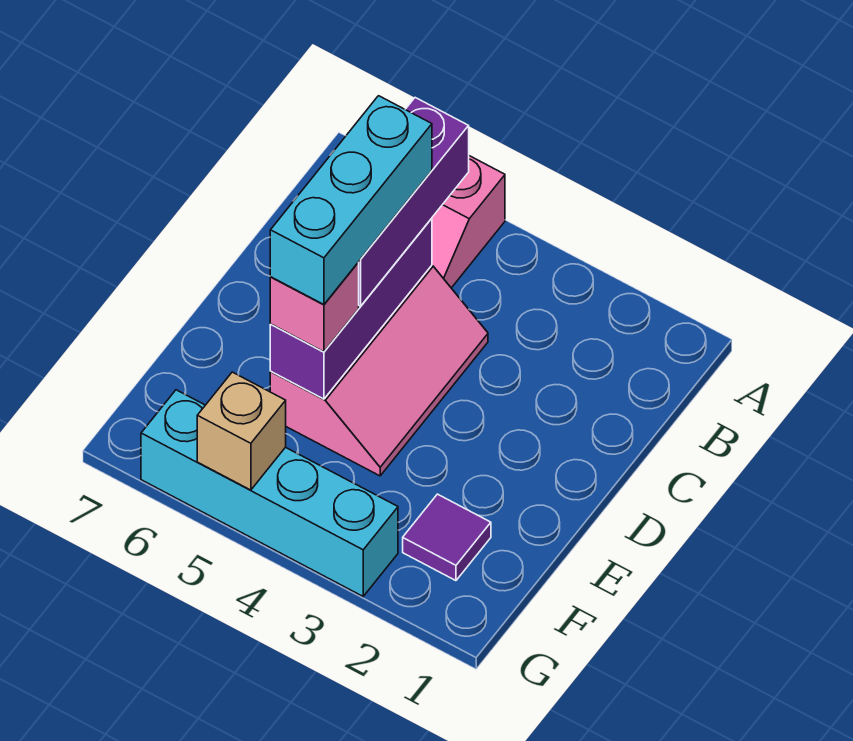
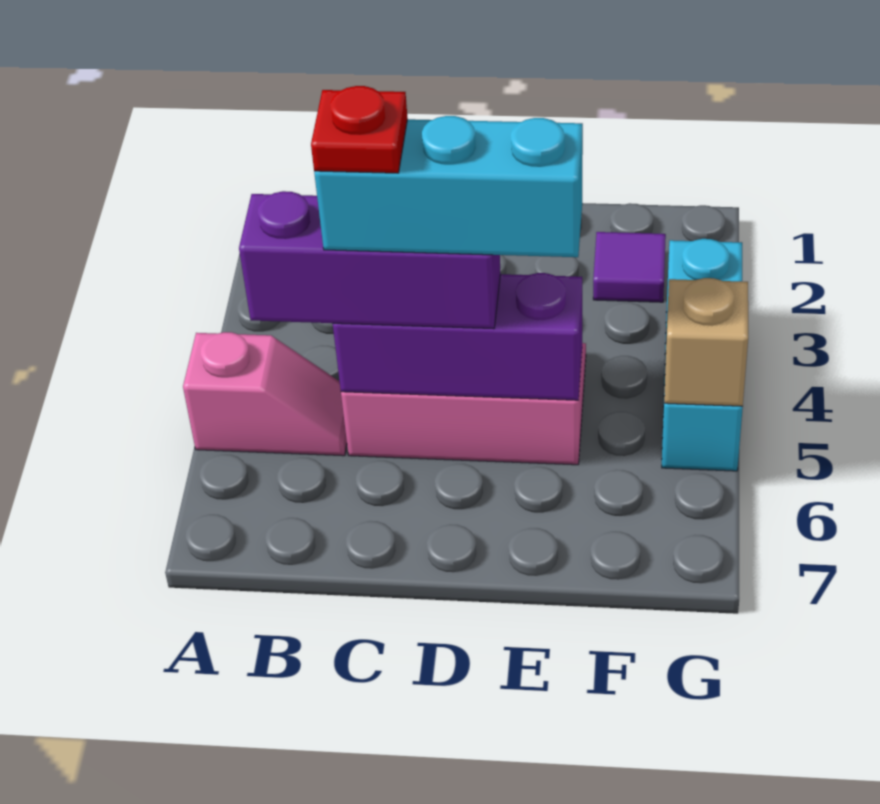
none -> red 1x1 plate [311,86,408,173]
pink 1x1 brick [270,262,359,352] -> none
cyan 1x4 brick [141,390,398,596] -> cyan 1x3 brick [662,239,743,471]

